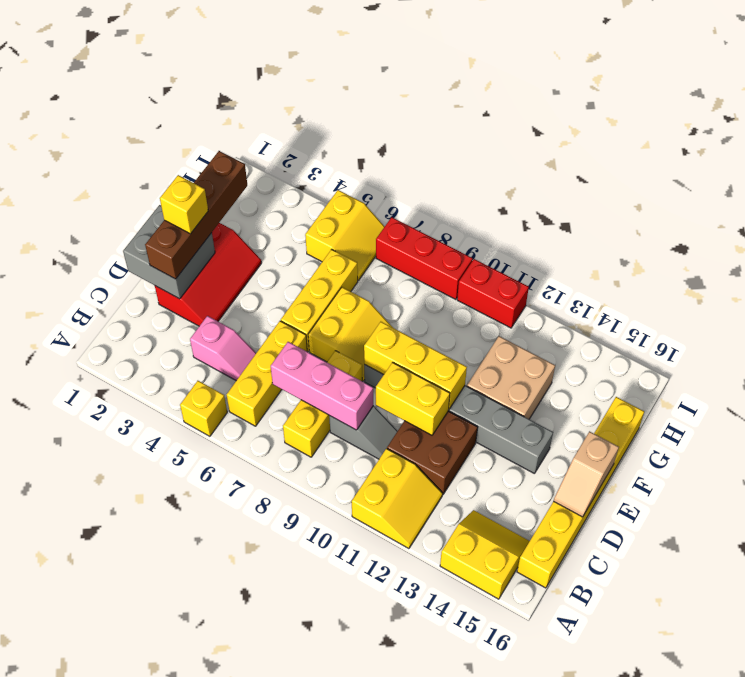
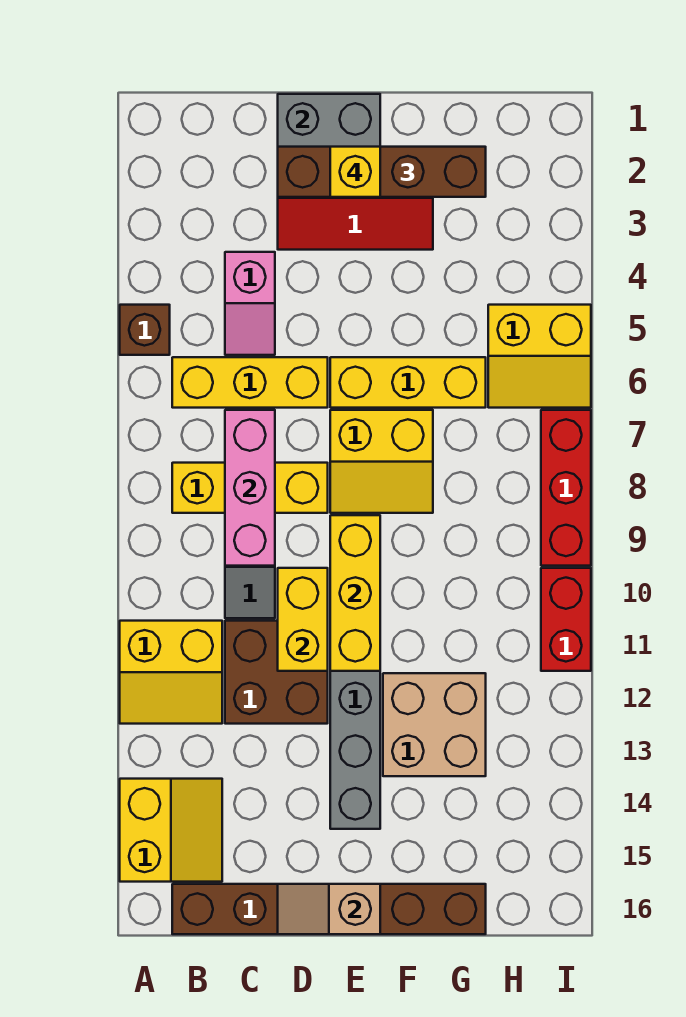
yellow 1x1 brick [180,381,227,436] -> brown 1x1 brick [120,305,170,355]
yellow 1x6 brick [517,397,644,588] -> brown 1x6 brick [172,884,486,934]

